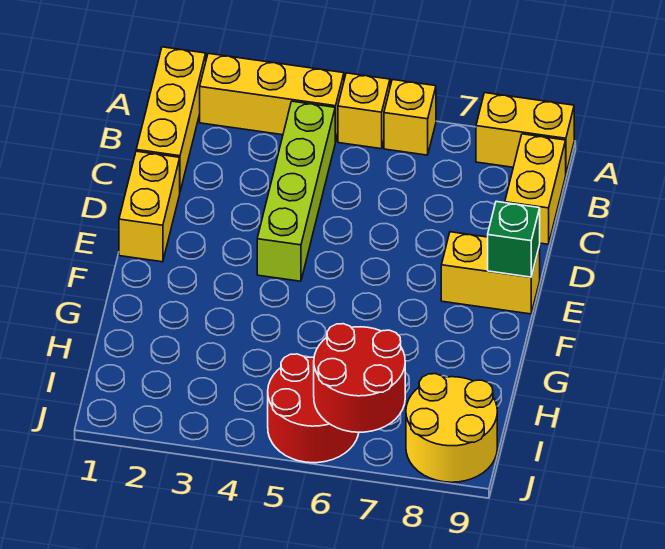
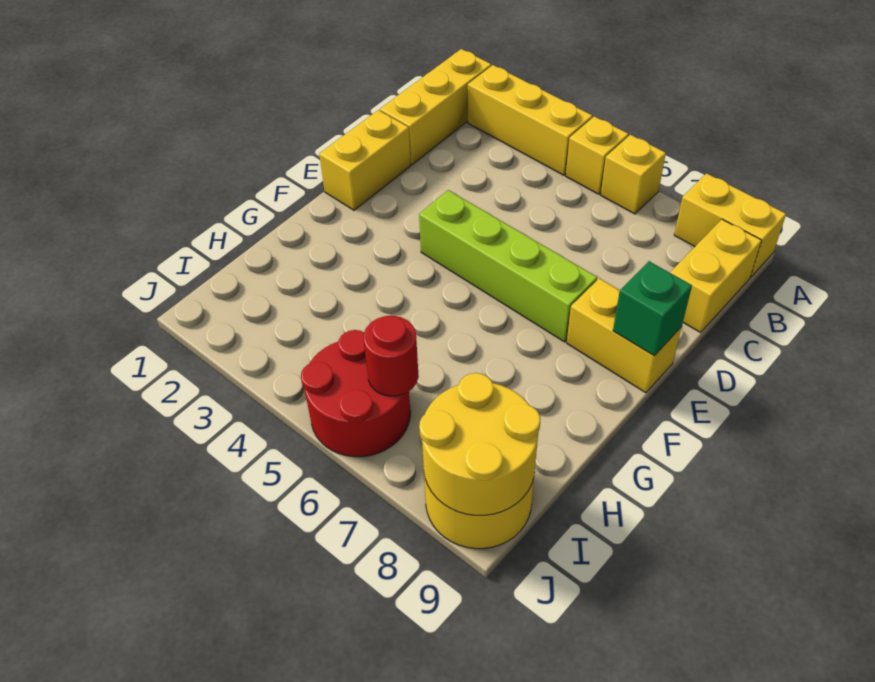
lime 1x4 brick [257,101,335,281] -> lime 1x4 brick turned to [419,190,597,342]
red 2x2 round brick [314,324,405,432] -> red 1x1 round brick [364,316,419,396]
none -> yellow 2x2 round brick [419,373,540,515]

